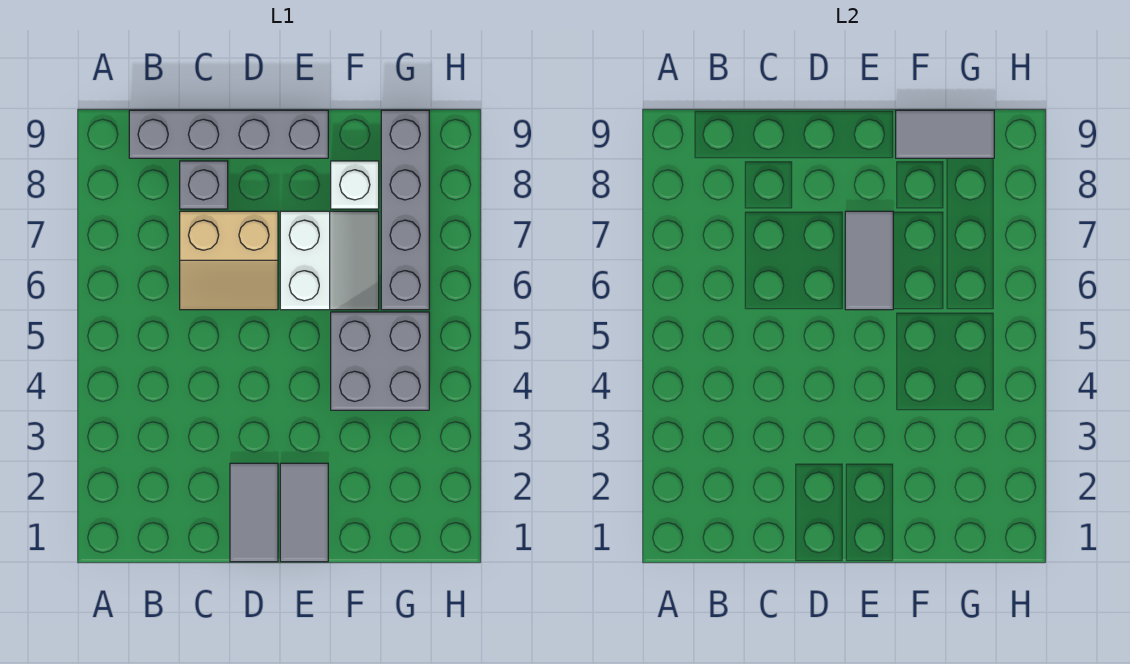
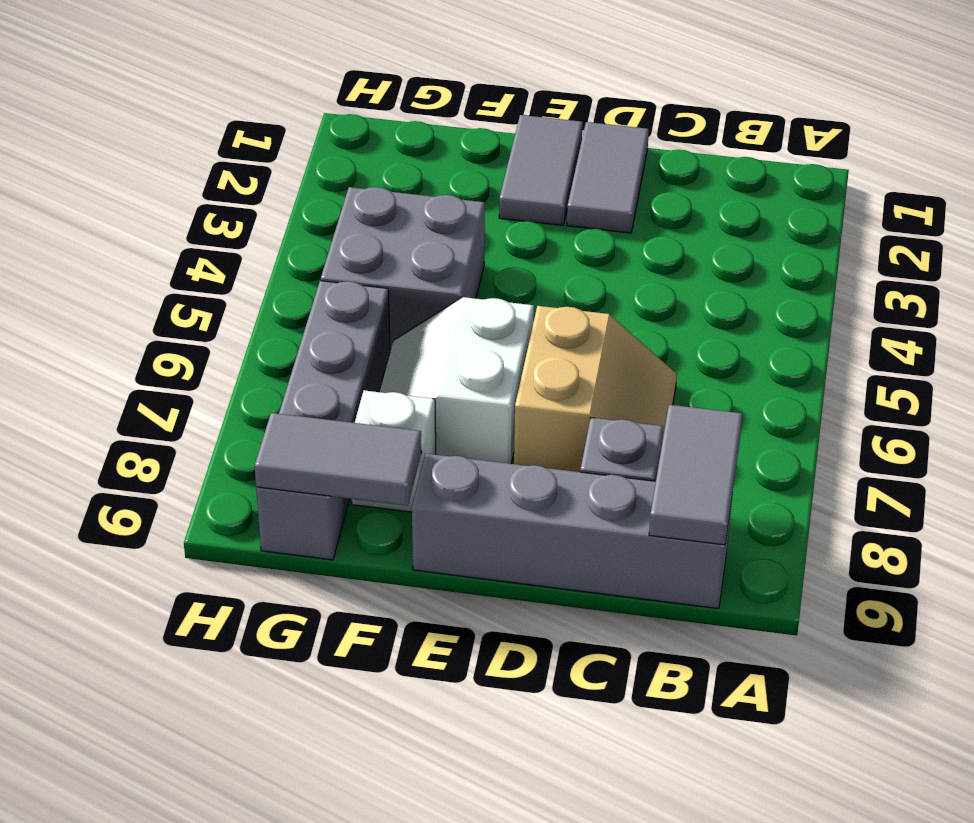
tan 2x2 slope [180,211,278,310] -> tan 2x2 slope turned to [514,306,677,472]
grey 1x2 tile [845,211,893,310] -> grey 1x2 tile moved to [649,405,742,545]

